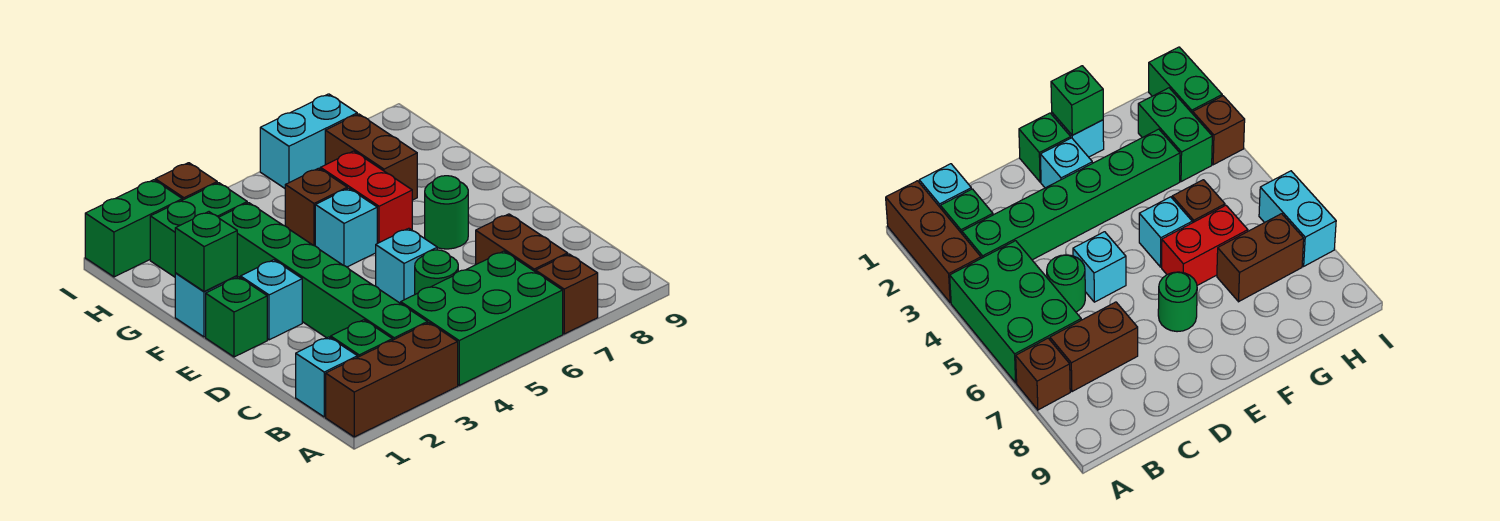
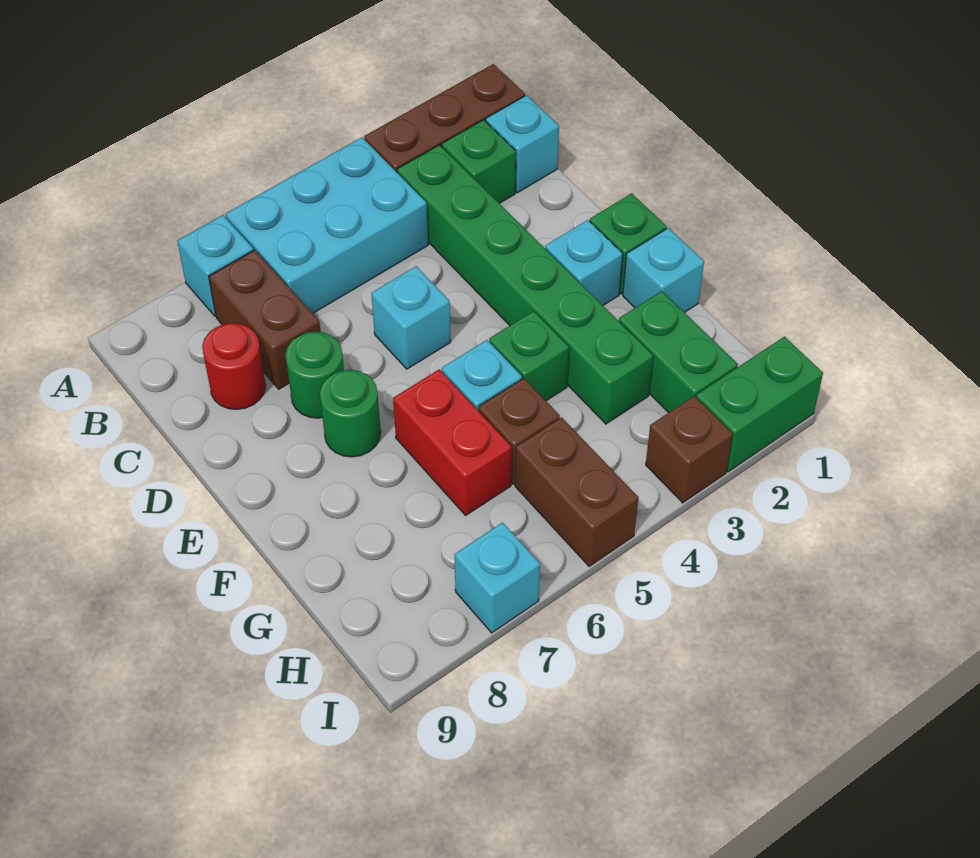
green 2x3 brick [401,251,563,385] -> cyan 2x3 brick [225,138,428,313]
brown 1x1 brick [536,254,598,334] -> cyan 1x1 brick [177,215,254,316]
green 1x1 round brick [415,250,458,294] -> green 1x1 round brick moved to [285,332,344,418]
none -> red 1x1 round brick [202,323,266,409]
green 1x1 brick [175,212,237,292] -> green 1x1 brick moved to [489,311,569,401]
brown 1x2 brick [325,114,417,200] -> brown 1x2 brick moved to [515,417,638,566]
green 1x2 brick [150,183,247,277] -> green 1x2 brick turned to [619,291,738,413]
cyan 1x2 brick [260,94,357,188] -> cyan 1x1 brick [454,523,540,633]

